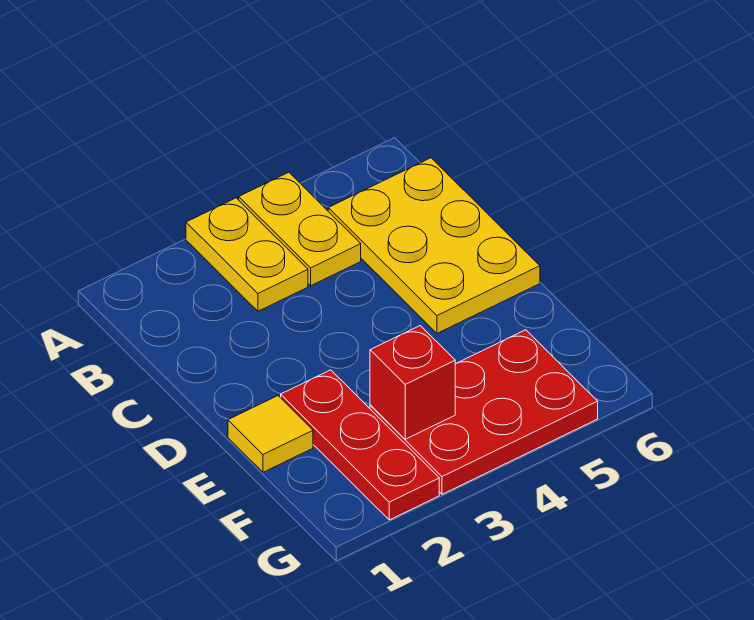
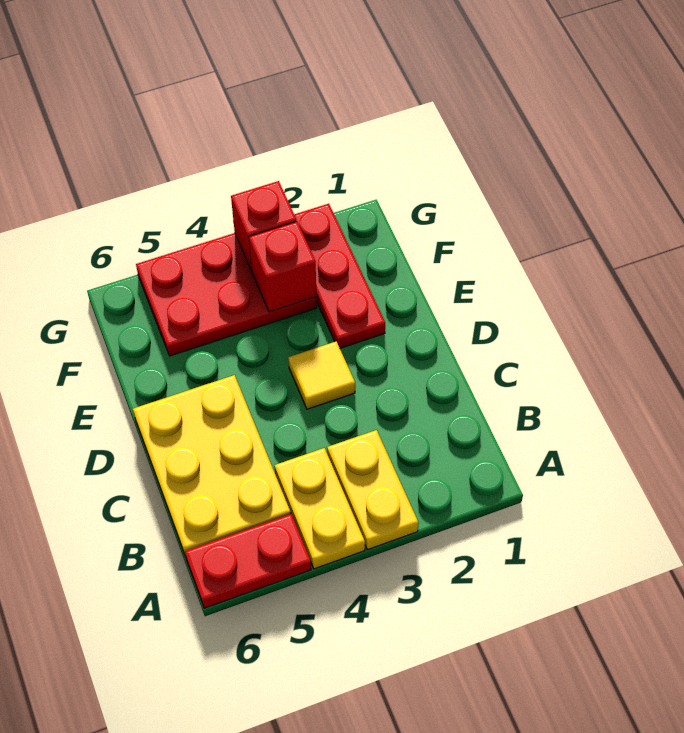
none -> red 1x2 plate [185,514,311,608]
yellow 1x1 tile [228,396,313,472] -> yellow 1x1 tile moved to [288,342,355,409]
none -> red 1x1 brick [231,181,297,271]

